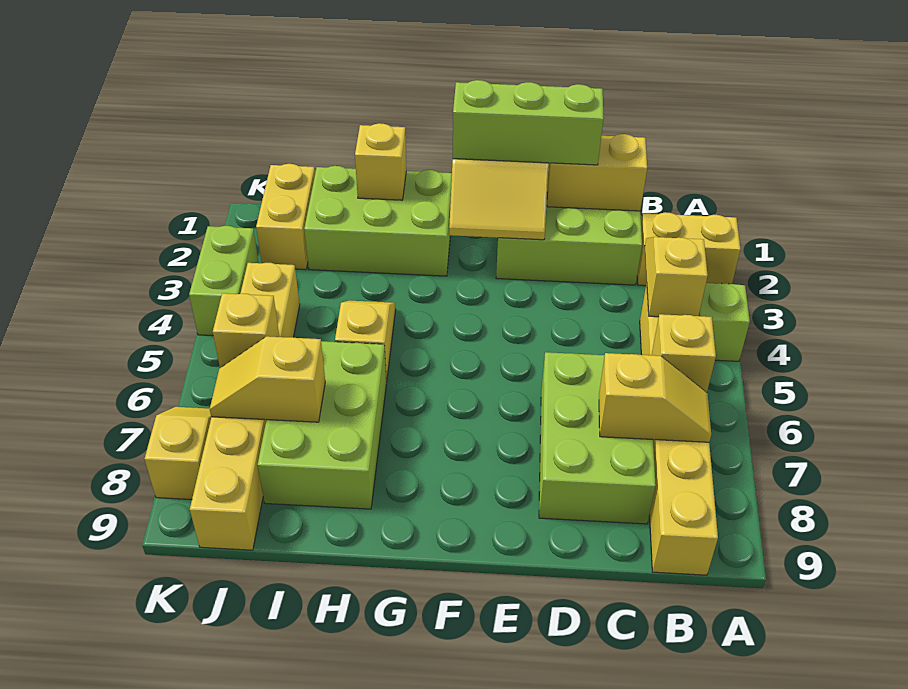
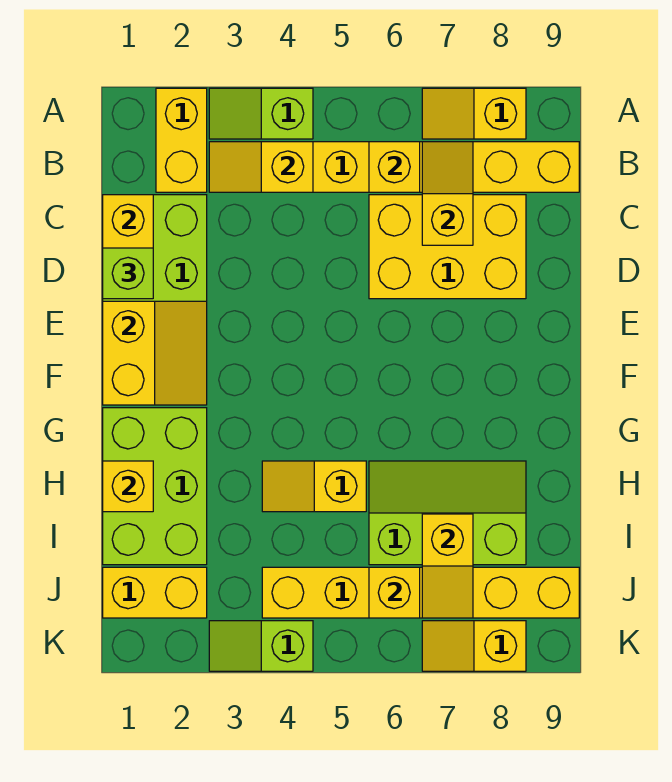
none -> yellow 1x2 slope [422,88,526,139]
lime 2x3 brick [539,352,656,524] -> yellow 2x3 brick [369,195,526,299]
lime 1x3 brick [453,80,603,165] -> lime 1x1 brick [103,248,153,299]
lime 2x3 brick [258,341,386,509] -> lime 2x3 slope [369,461,526,565]
lime 1x2 brick [189,226,259,336] -> lime 1x2 slope [209,621,313,671]

